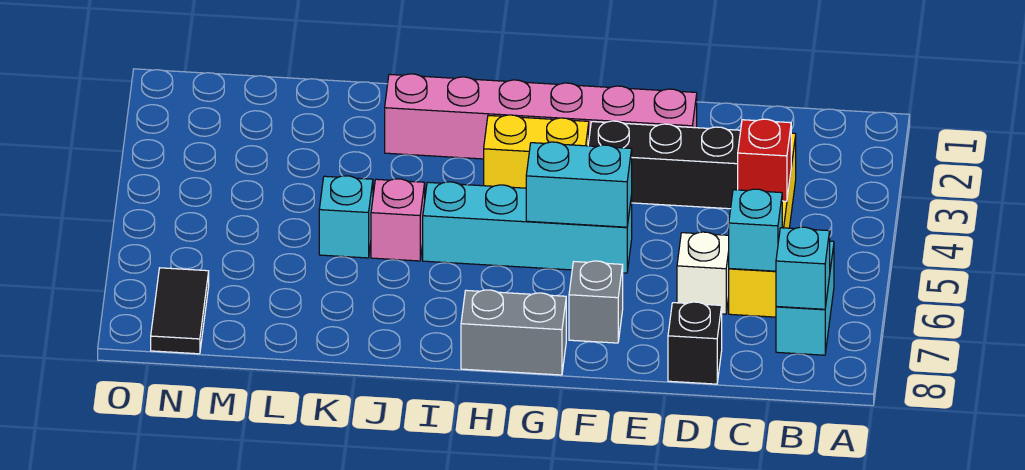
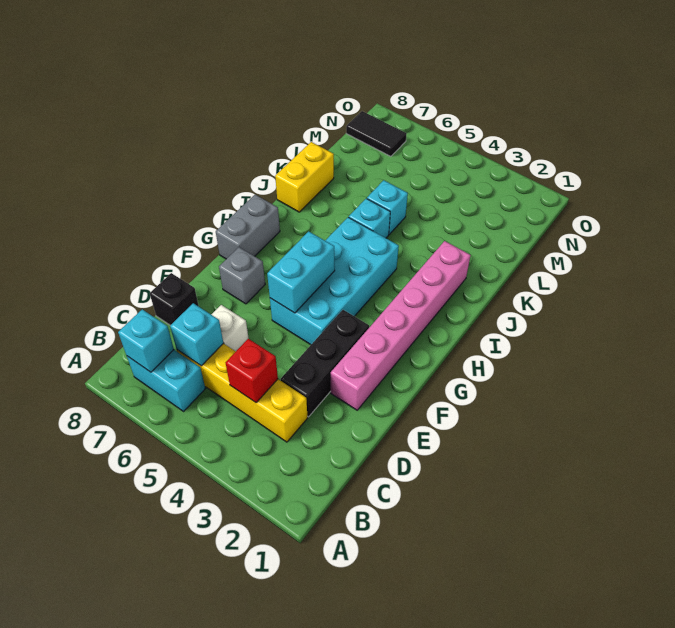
cyan 1x4 brick [423,182,632,273] -> cyan 2x4 brick [270,217,399,345]
yellow 1x2 brick [484,115,589,188] -> yellow 1x2 brick moved to [275,142,334,212]
pink 1x1 brick [371,179,425,261] -> cyan 1x1 brick [349,199,390,238]

